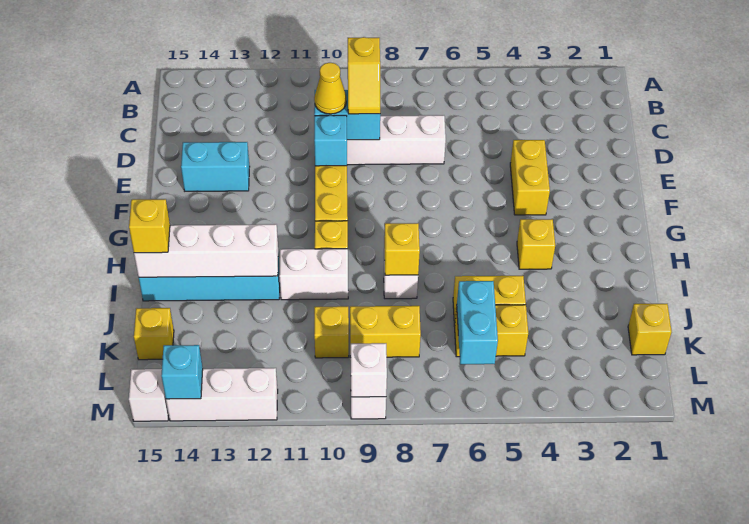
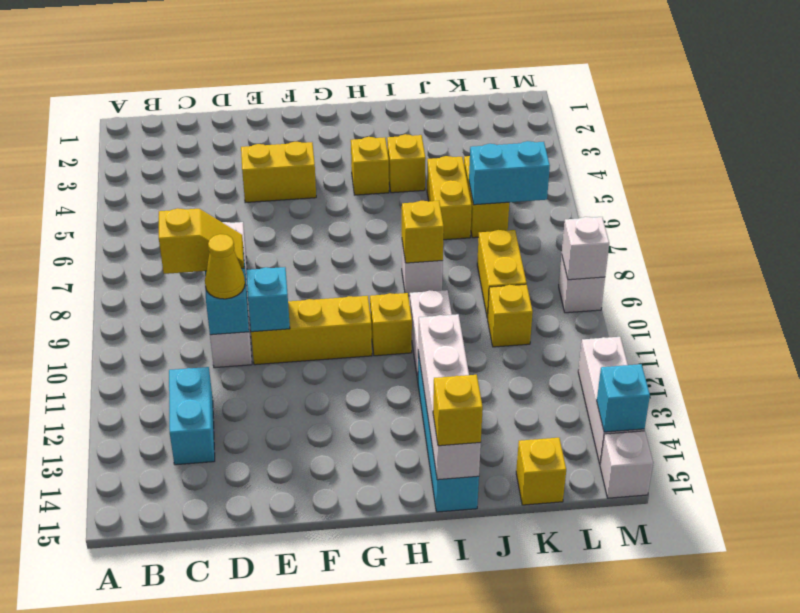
cyan 1x2 brick [181,142,250,191] -> cyan 1x2 brick moved to [169,367,215,465]
yellow 1x1 brick [628,304,672,355] -> yellow 1x1 brick moved to [387,134,426,193]

